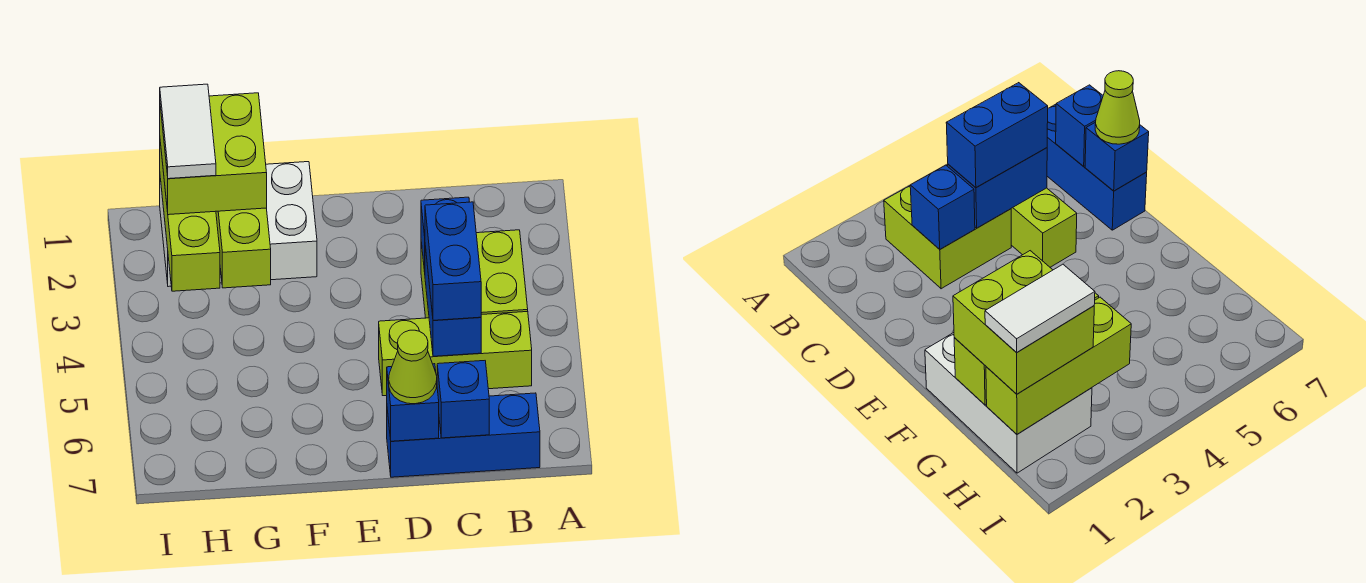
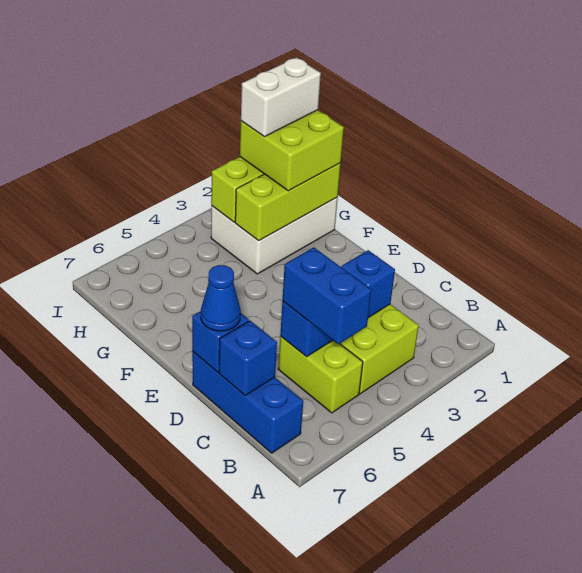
lime 1x3 brick [379,312,532,396] -> lime 1x2 brick [278,336,363,413]
blue 1x2 brick [425,202,481,320] -> blue 1x2 brick turned to [282,247,371,344]
lime 1x1 cone [389,330,437,404] -> blue 1x1 cone [201,265,241,331]
white 2x3 brick [160,162,317,287] -> white 2x3 brick turned to [211,197,338,274]
white 1x2 tile [160,84,216,179] -> white 1x2 brick [241,57,321,137]

